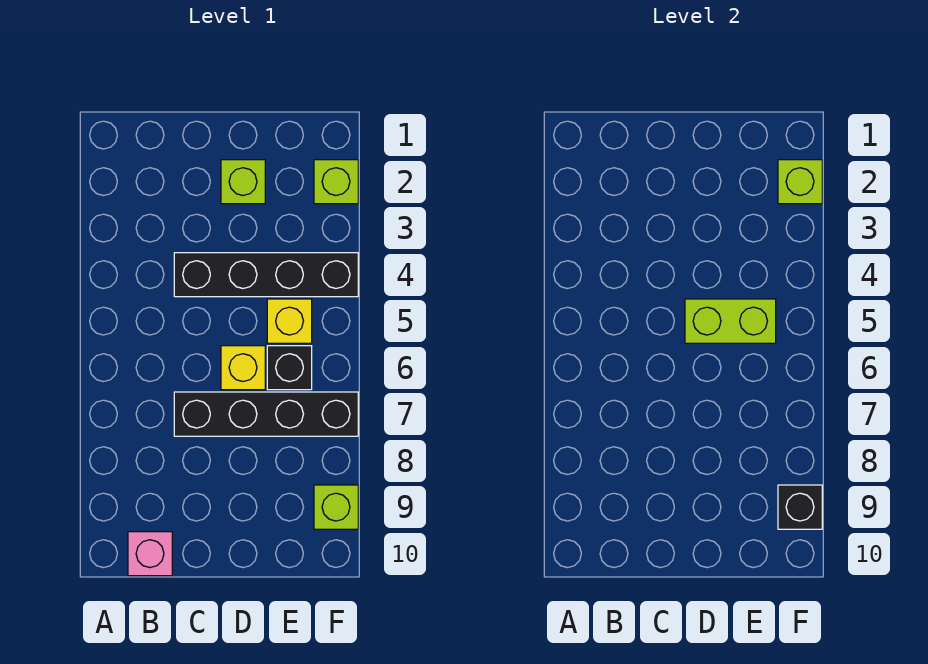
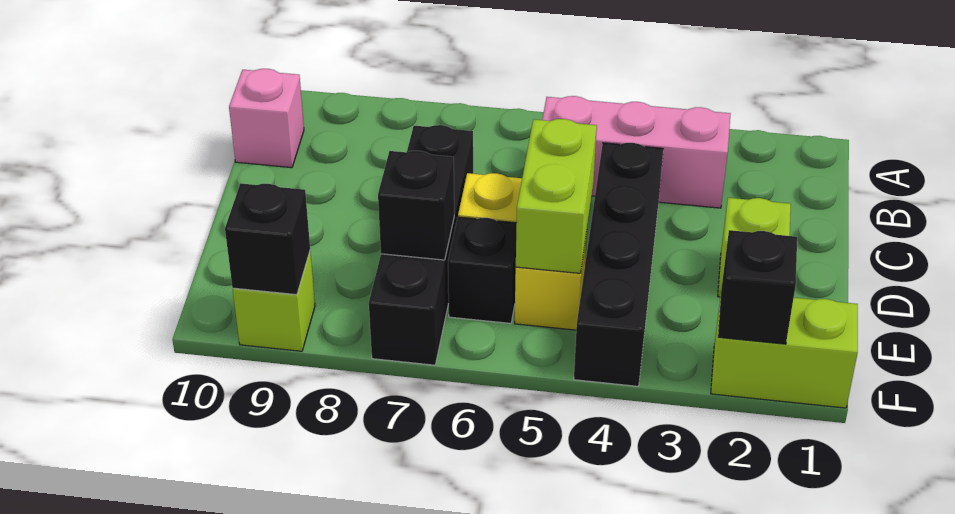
none -> pink 1x3 brick [542,96,731,208]
none -> black 1x1 brick [378,151,454,260]
lime 1x1 brick [314,160,358,204] -> lime 1x2 brick [711,297,858,408]
lime 1x1 brick [778,160,822,204] -> black 1x1 brick [718,230,797,344]

